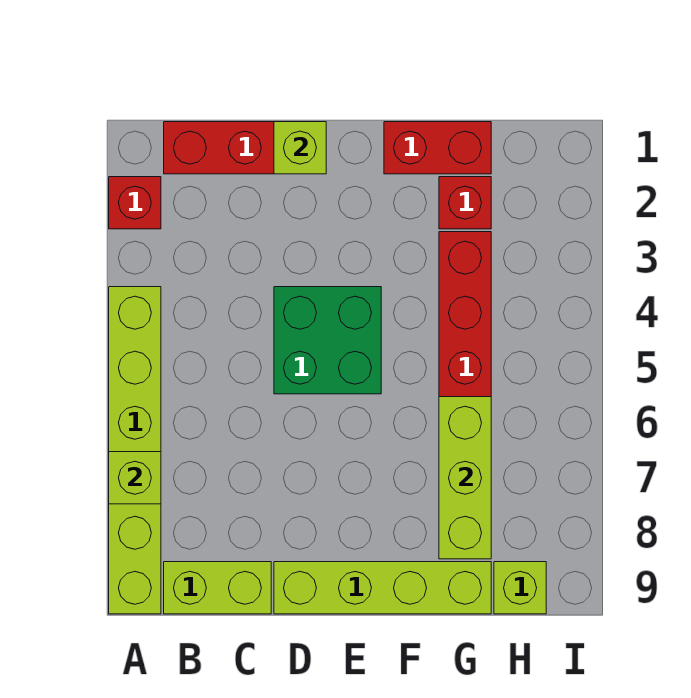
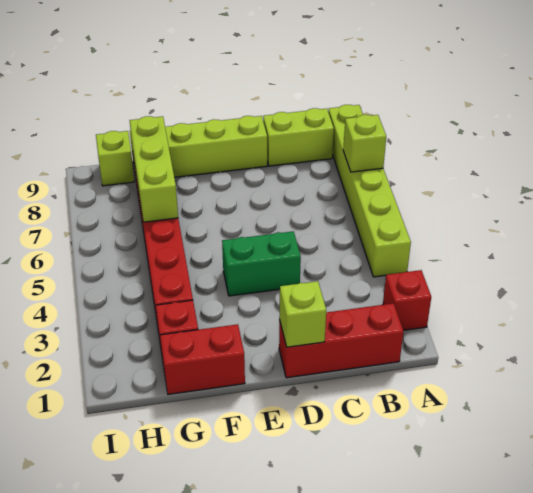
green 2x2 brick [274,287,381,394] -> green 1x2 brick [222,231,301,296]

